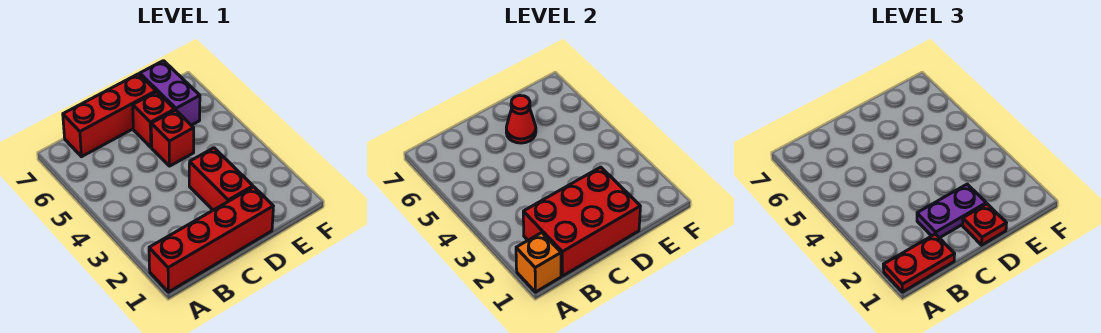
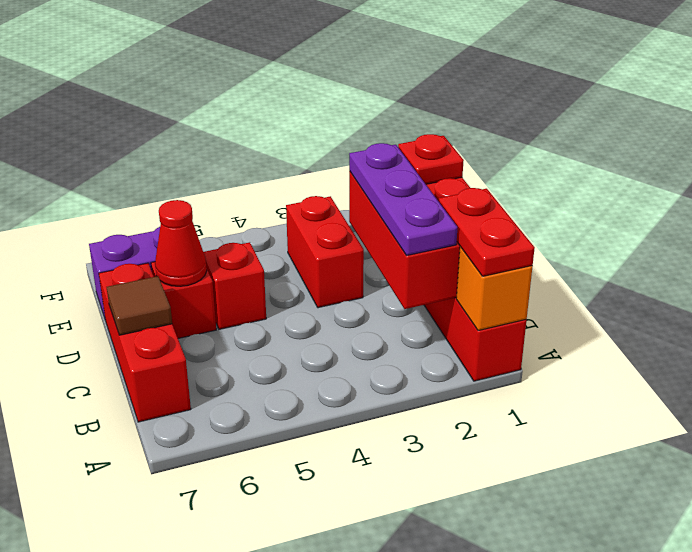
purple 1x2 plate [917,184,986,238] -> purple 1x3 plate [349,143,458,256]
none -> brown 1x1 tile [107,276,172,335]
red 1x2 brick [189,148,253,210] -> red 1x2 brick turned to [286,196,364,308]

